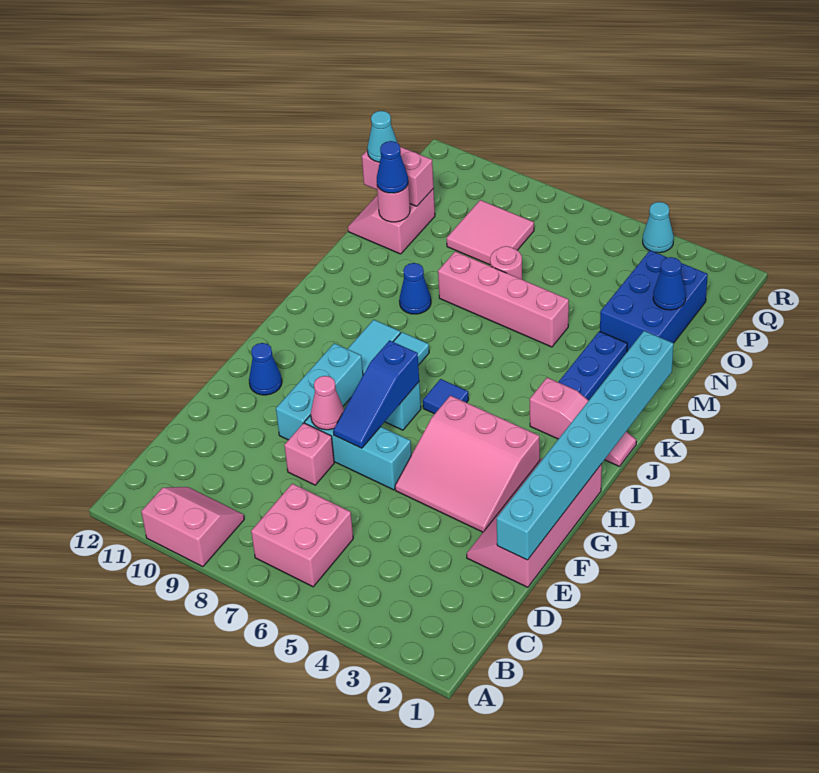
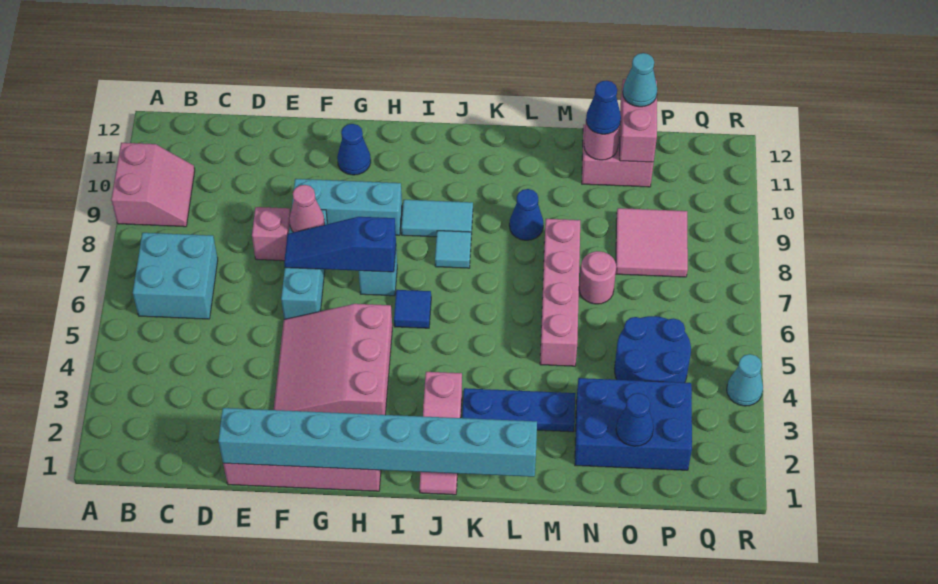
pink 2x2 brick [251,484,353,587] -> cyan 2x2 brick [133,233,218,319]
none -> blue 2x2 round brick [614,316,691,383]

